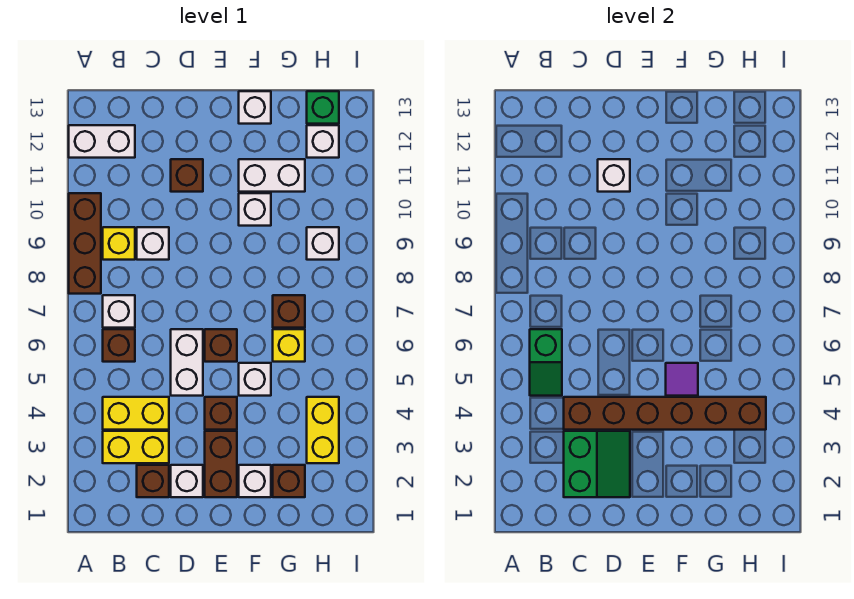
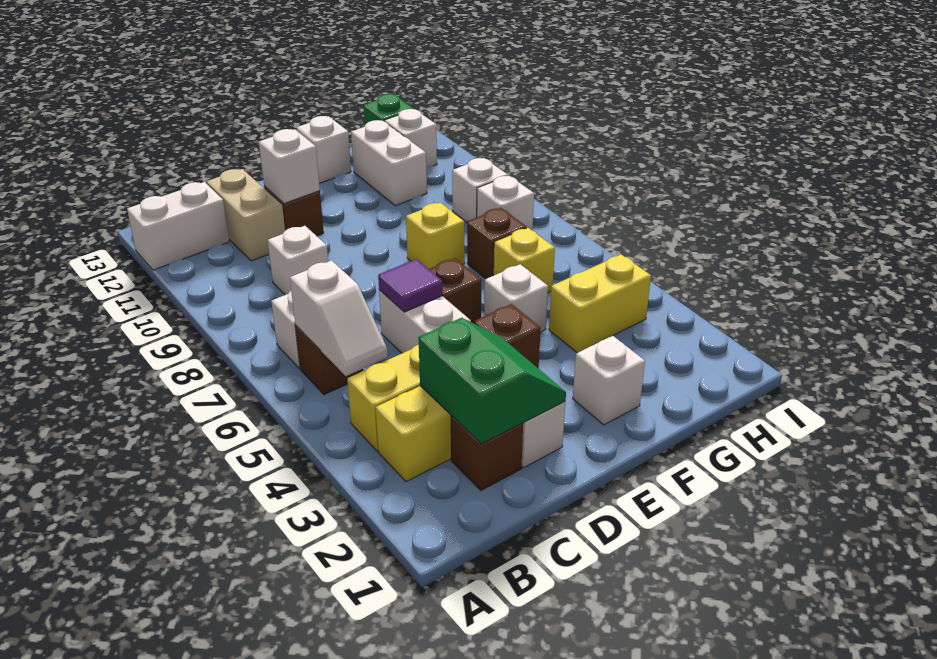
brown 1x3 brick [69,193,101,294] -> none
green 1x2 slope [530,329,562,396] -> white 1x2 slope [290,260,388,376]
yellow 1x1 brick [103,227,135,260] -> yellow 1x1 brick moved to [406,203,465,269]
brown 1x6 brick [564,397,766,430] -> none
none -> tan 1x2 brick [206,169,285,261]
brown 1x2 brick [205,431,237,497] -> none
purple 1x1 tile [666,363,698,396] -> purple 1x1 tile moved to [378,259,443,312]
white 1x1 brick [239,193,271,226] -> white 1x1 brick moved to [477,176,534,230]
white 1x2 brick [239,159,305,192] -> white 1x2 brick turned to [351,120,427,206]
brown 1x1 brick [273,465,305,497] -> none
yellow 1x2 brick [307,397,339,463] -> yellow 1x2 brick turned to [549,255,651,353]

